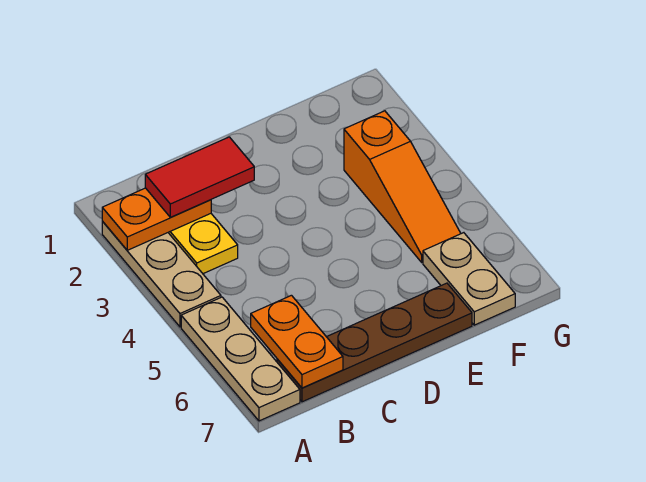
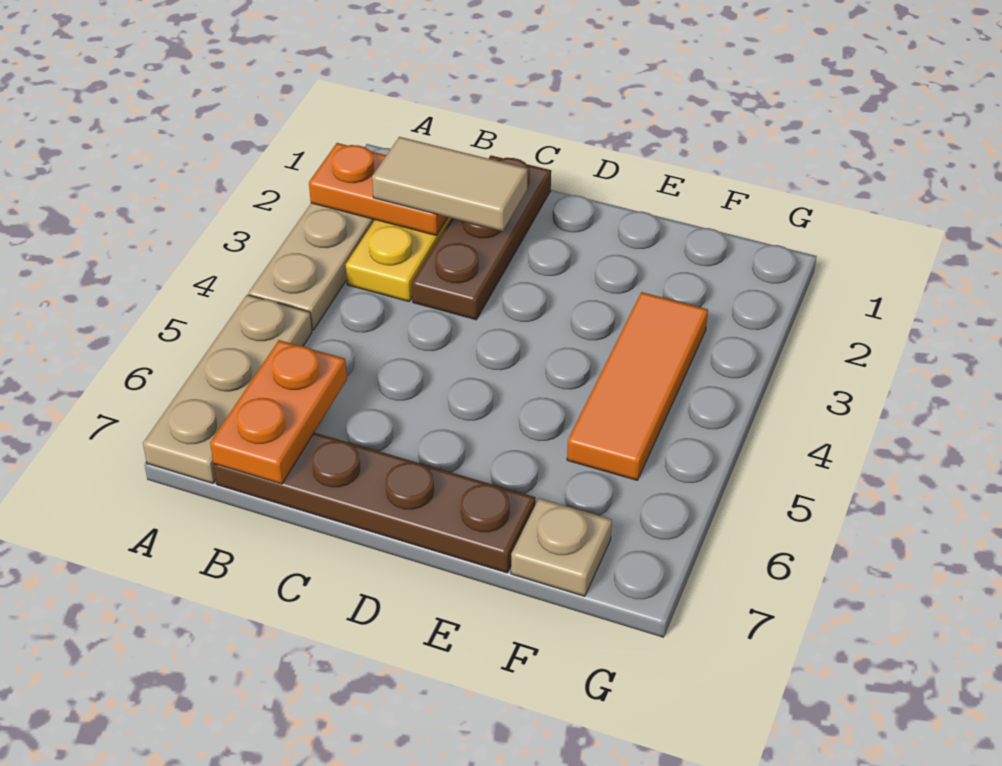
red 1x2 tile [145,137,254,217] -> tan 1x2 tile [372,137,528,231]
none -> brown 1x3 plate [412,156,551,320]
orange 1x3 slope [344,111,461,262] -> orange 1x3 tile [567,292,708,480]
tan 1x2 plate [423,233,515,325] -> tan 1x1 plate [511,498,612,596]

